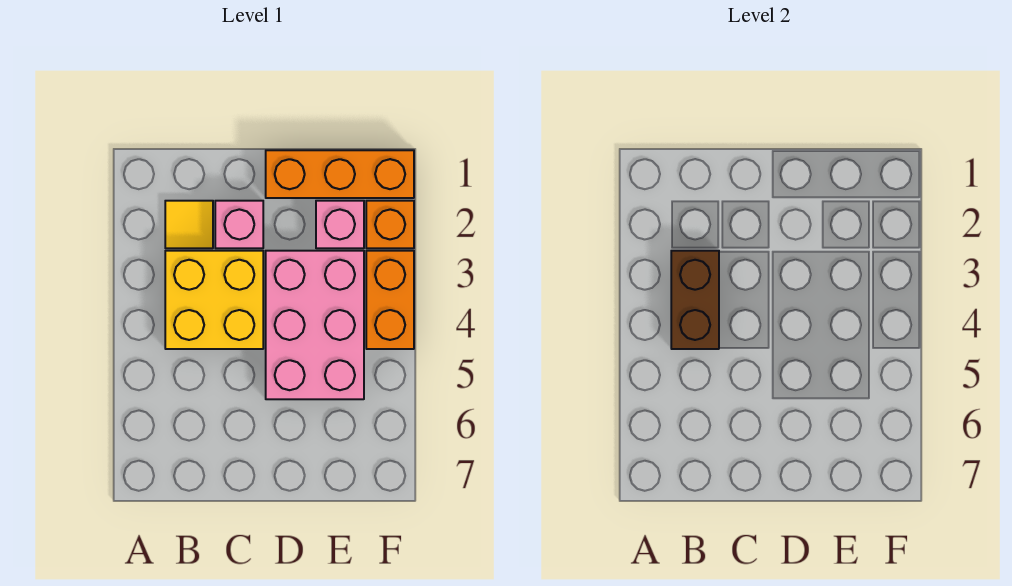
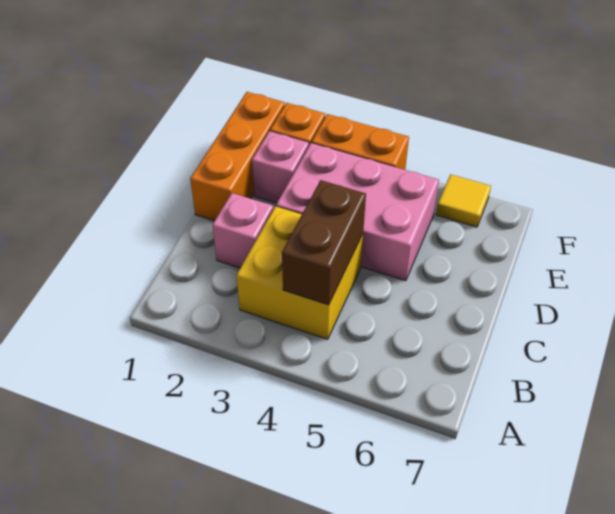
yellow 1x1 tile [165,201,213,248] -> yellow 1x1 tile moved to [436,174,491,227]
brown 1x2 brick [671,251,719,349] -> brown 1x2 brick turned to [282,180,366,305]

